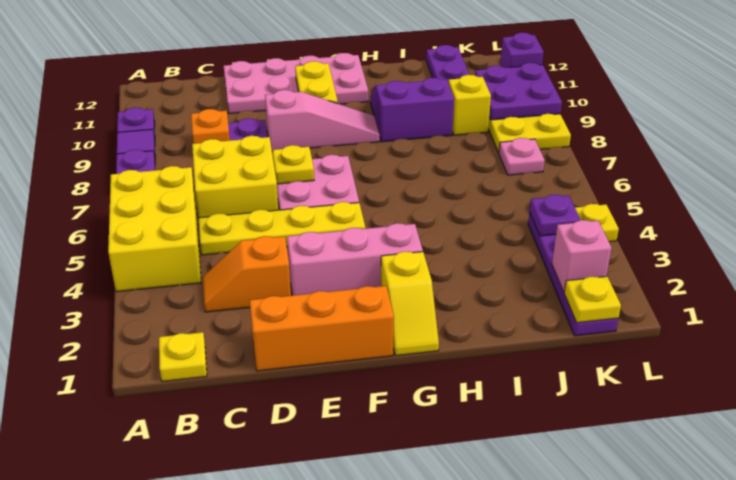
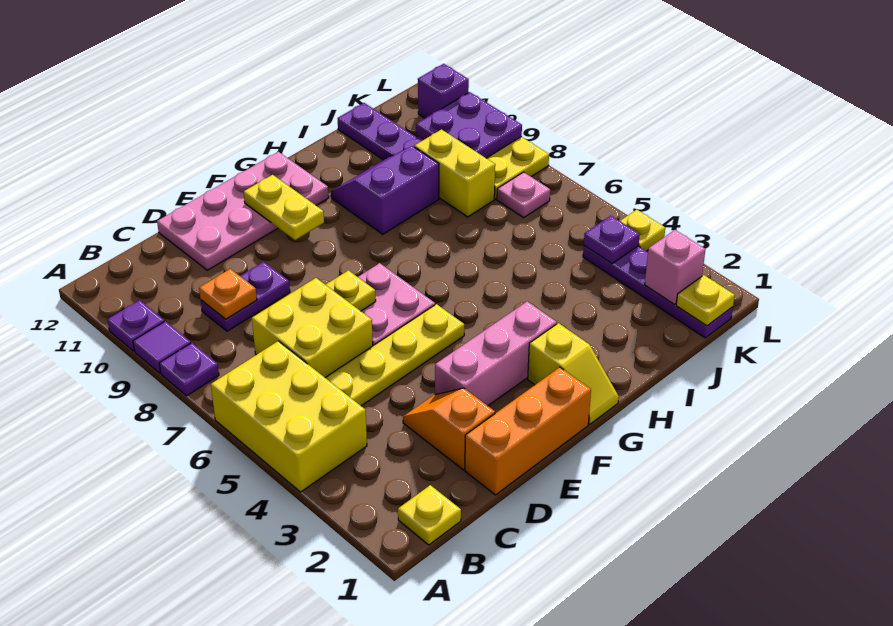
orange 1x2 slope [203,236,291,312] -> orange 1x2 slope turned to [403,388,495,470]
pink 1x3 slope [265,90,380,151] -> none
yellow 1x1 brick [448,75,491,135] -> yellow 1x2 brick [414,129,495,217]

